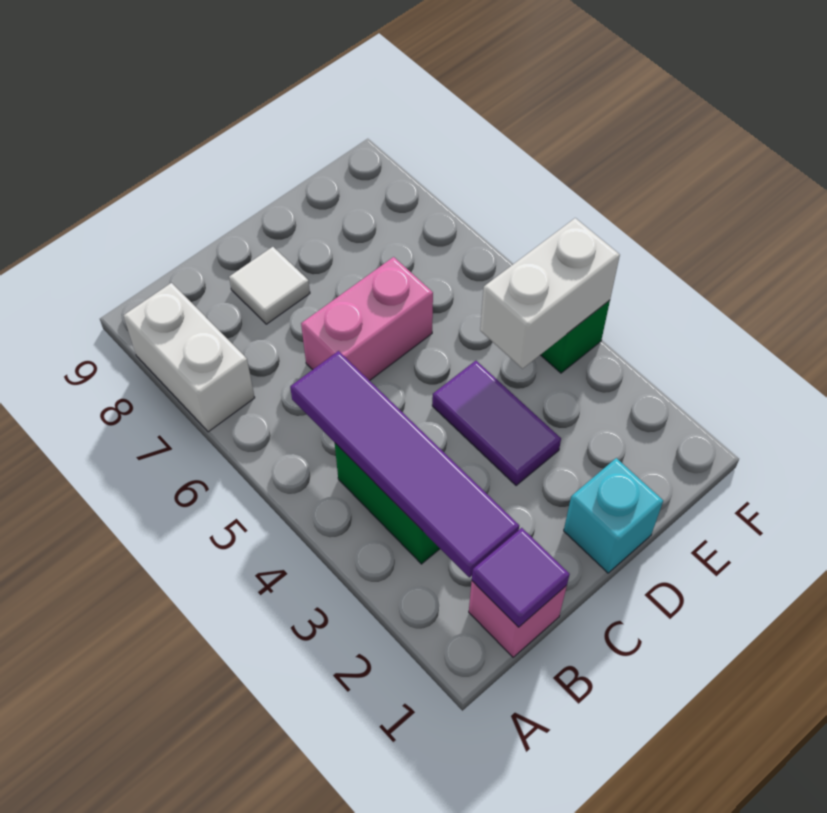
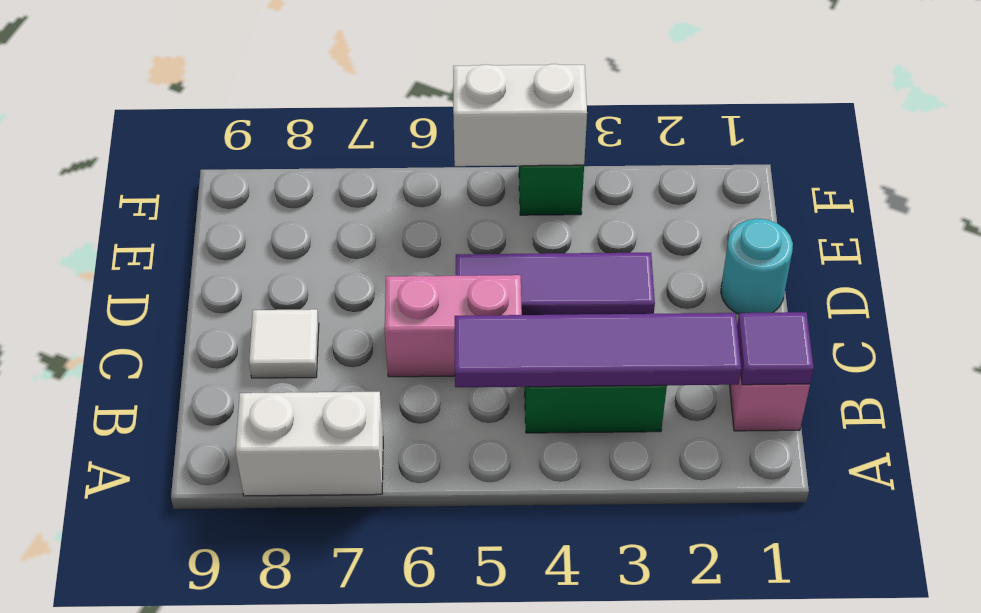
pink 1x2 brick [301,257,433,381] -> pink 1x2 brick turned to [385,275,522,377]
cyan 1x1 brick [564,458,663,573] -> cyan 1x1 round brick [721,219,793,314]
purple 1x2 tile [432,361,561,486] -> purple 1x3 tile [456,253,655,315]
white 1x2 brick [480,218,620,369] -> white 1x2 brick turned to [453,64,587,166]

